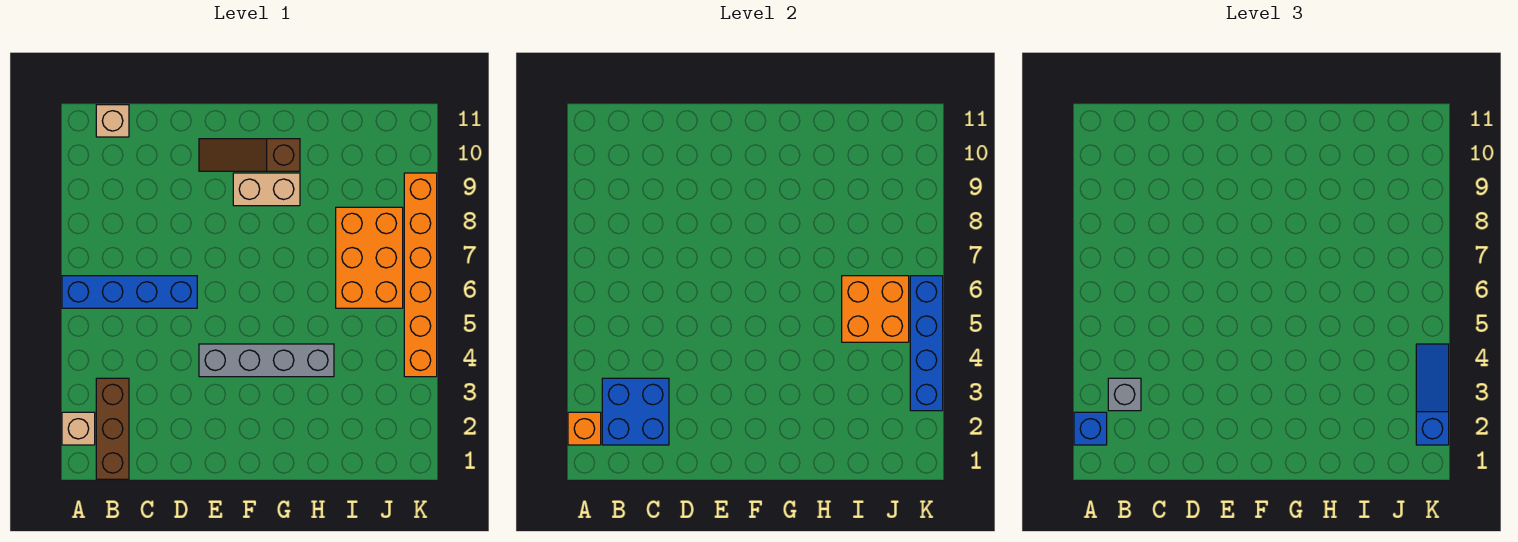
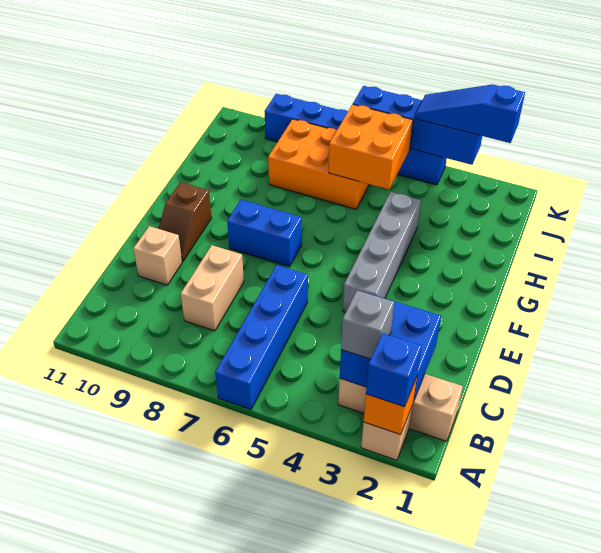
brown 1x3 brick [96,378,129,479] -> tan 1x3 brick [338,374,463,441]
tan 1x1 brick [96,105,129,137] -> tan 1x1 brick moved to [133,226,182,285]
brown 1x3 slope [199,139,300,171] -> brown 1x2 slope [159,182,212,262]
none -> blue 1x2 brick [227,200,302,267]
tan 1x2 brick [233,173,300,206] -> tan 1x2 brick moved to [181,245,244,331]
orange 1x6 brick [404,173,437,377] -> blue 1x6 brick [265,94,447,185]

